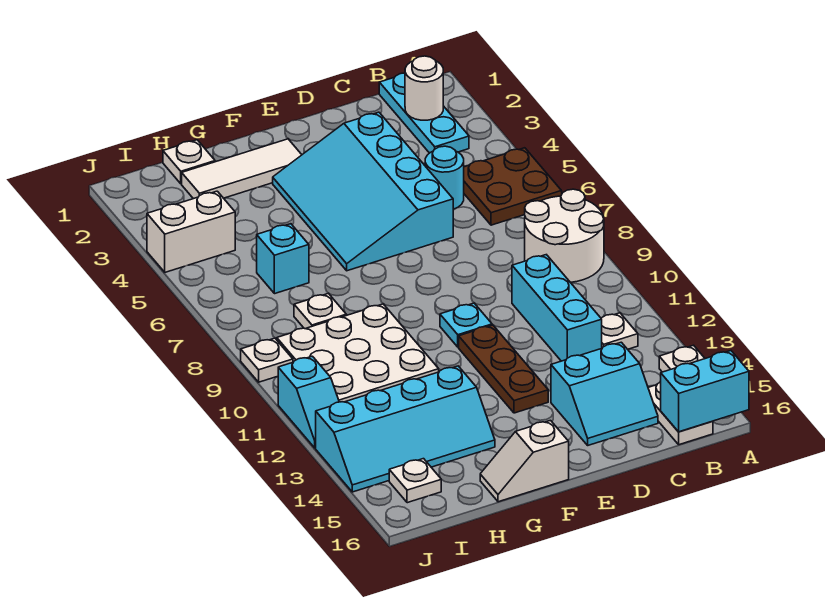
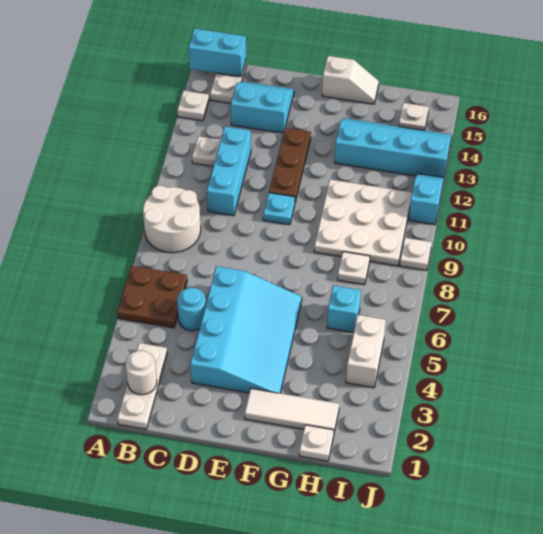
cyan 1x3 plate [379,73,469,153] -> white 1x3 plate [117,343,167,429]
white 1x2 brick [147,191,235,272] -> white 1x2 brick turned to [346,315,386,388]

